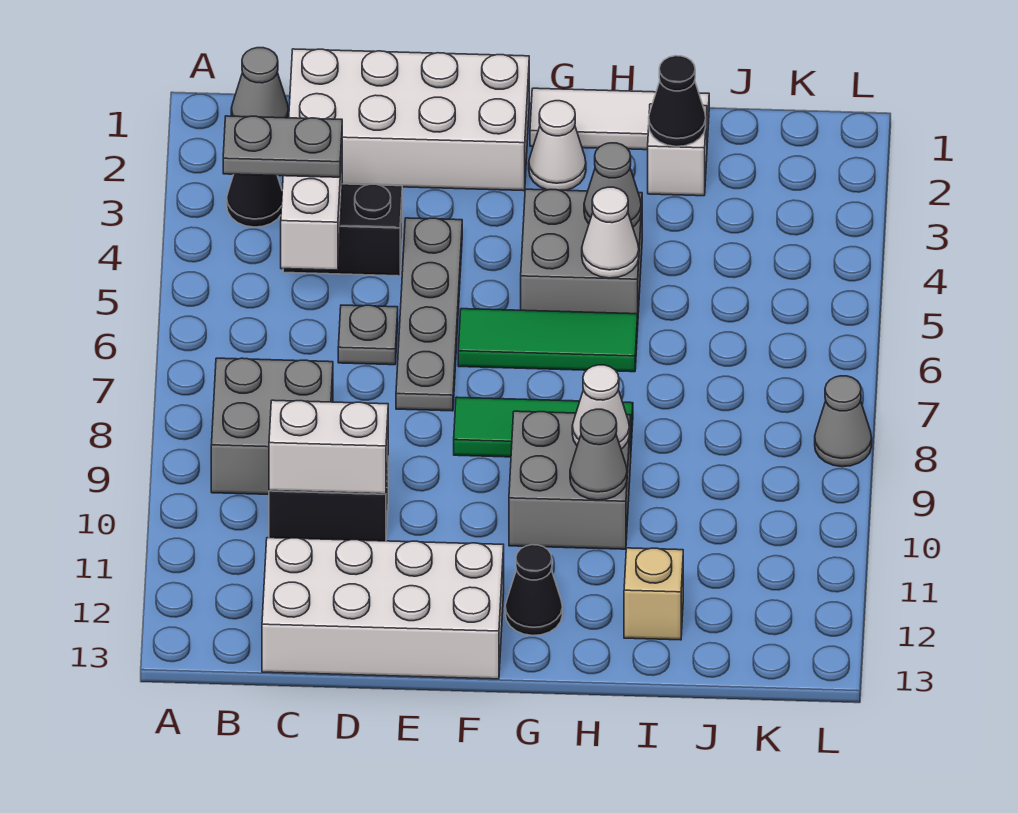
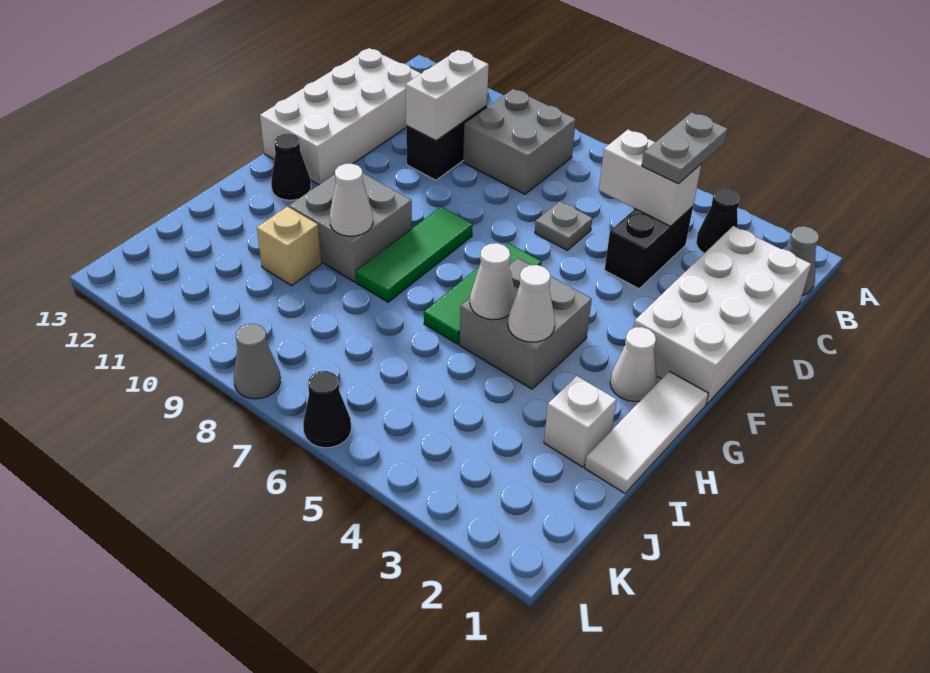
grey 1x4 plate [396,218,462,411] -> none
grey 1x1 cone [584,143,641,227] -> white 1x1 cone [508,265,555,342]
grey 1x1 cone [570,409,627,500] -> none
black 1x1 cone [649,56,706,147] -> black 1x1 cone moved to [303,371,351,448]
tan 1x1 brick [624,548,683,640] -> tan 1x1 brick moved to [257,207,321,285]

